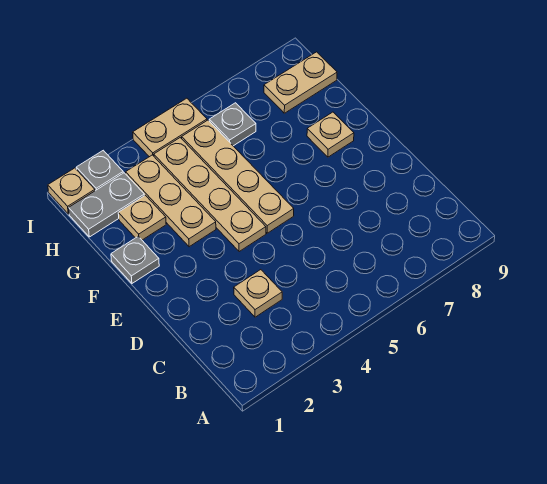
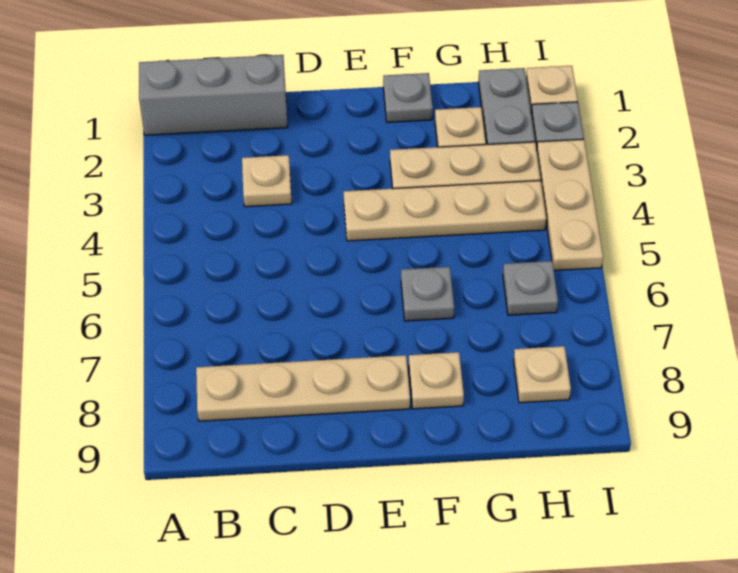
none -> grey 1x3 brick [139,55,288,135]
tan 1x4 plate [182,120,294,233] -> tan 1x4 plate moved to [196,355,410,421]
none -> grey 1x1 plate [401,267,454,321]
tan 1x2 plate [264,52,337,113] -> tan 1x1 plate [514,346,571,403]
tan 1x2 plate [133,98,207,157] -> tan 1x3 plate [537,139,603,271]

